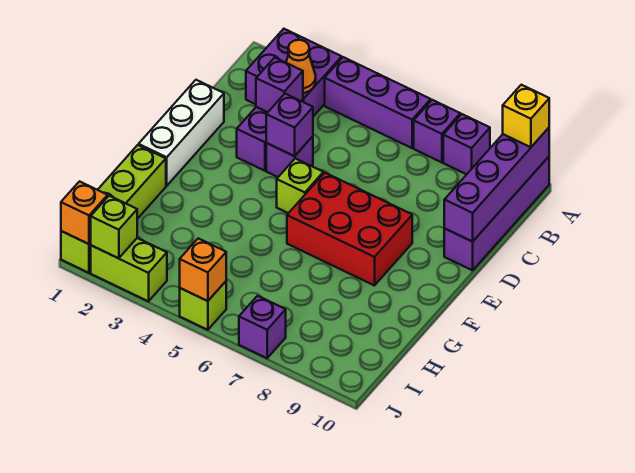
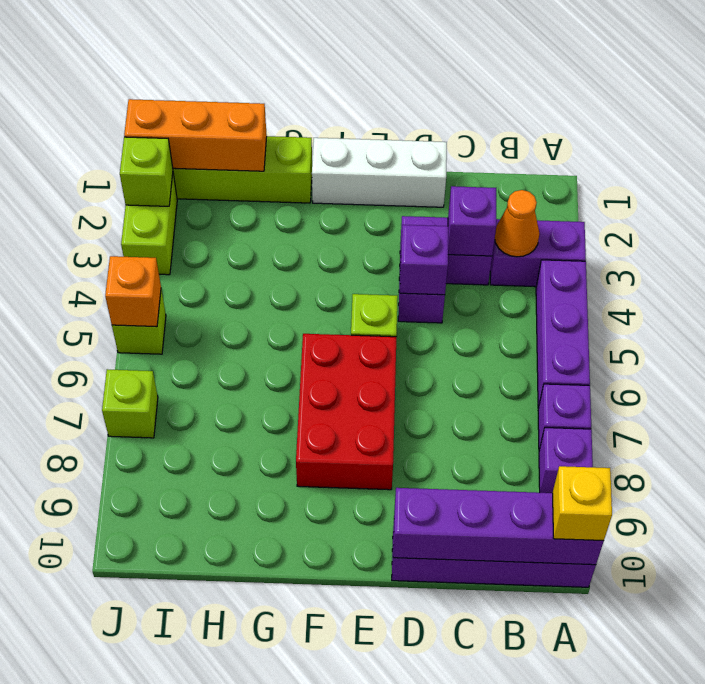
purple 2x2 brick [246,29,342,117] -> purple 1x2 brick [490,219,586,287]
orange 1x1 brick [61,181,108,244] -> orange 1x3 brick [124,99,267,171]
purple 1x1 brick [239,296,286,358] -> lime 1x1 brick [102,369,158,438]

